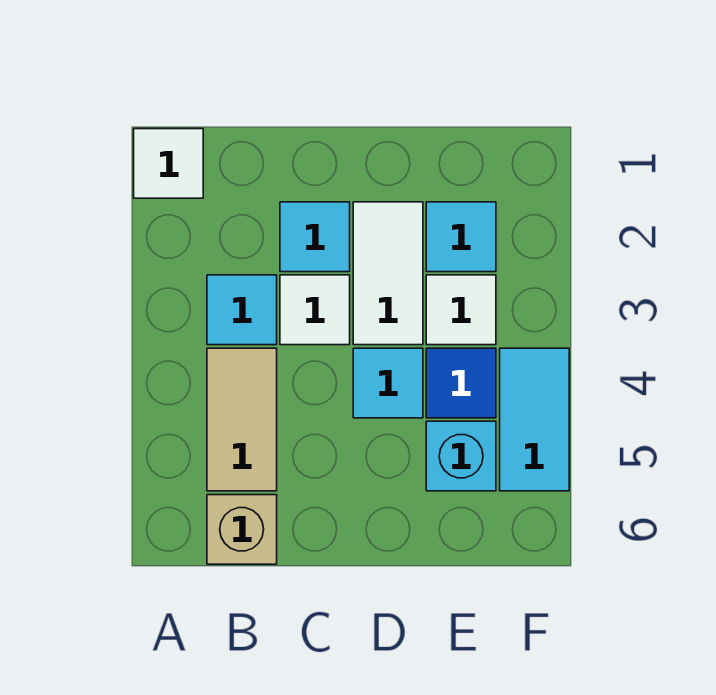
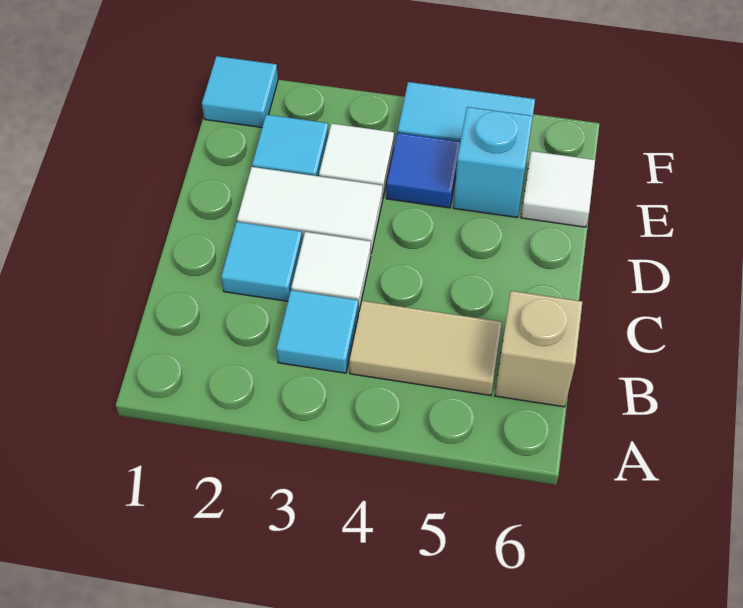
white 1x1 tile [134,129,203,198] -> white 1x1 tile moved to [521,151,595,227]
cyan 1x1 tile [353,348,423,418] -> cyan 1x1 tile moved to [202,56,278,127]

